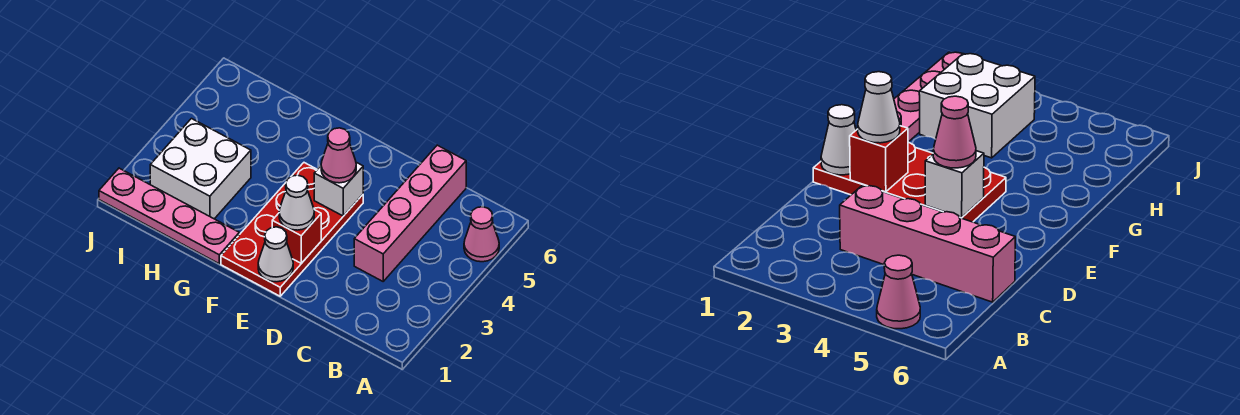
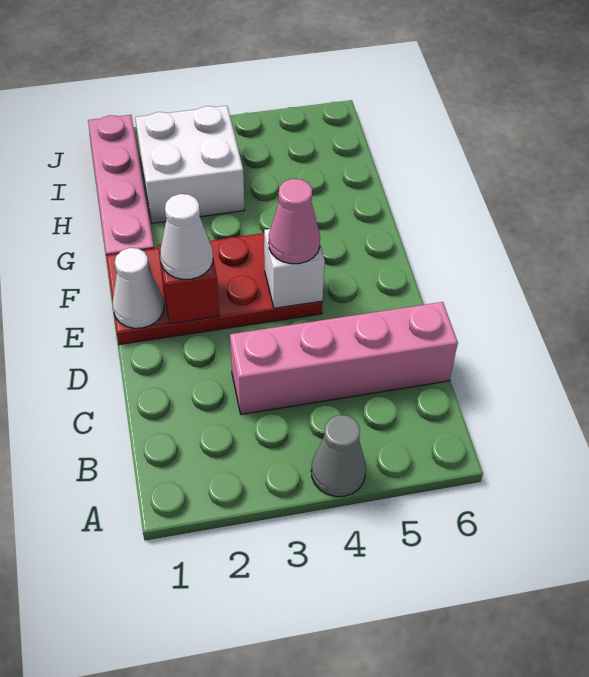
none -> grey 1x1 cone [311,415,366,497]
pink 1x1 cone [464,207,499,262] -> none

